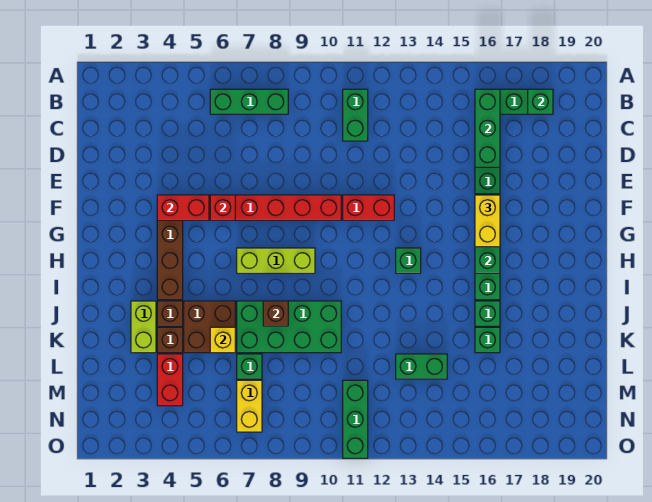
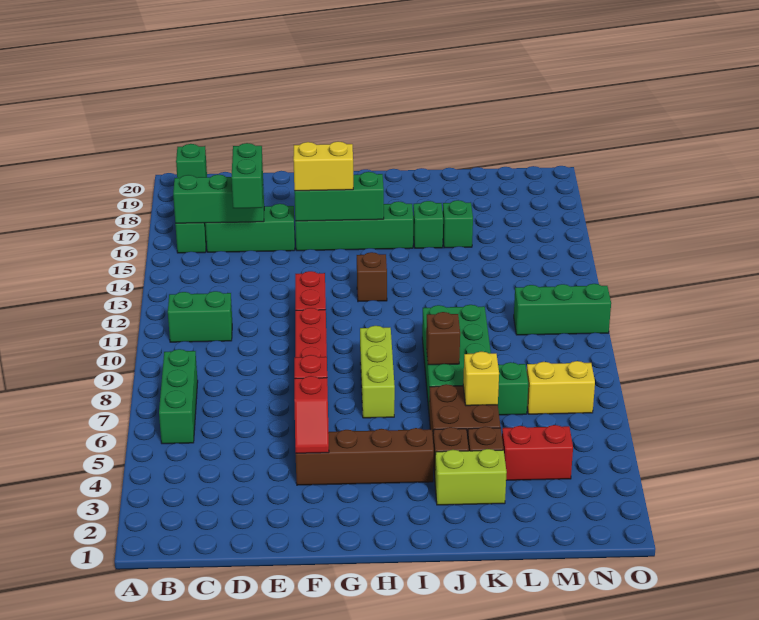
red 1x2 brick [157,195,209,220] -> red 1x2 slope [294,376,329,453]
green 1x1 brick [396,248,421,273] -> brown 1x1 brick [357,252,387,302]
green 1x2 brick [396,354,447,379] -> green 1x2 brick moved to [232,143,263,208]

